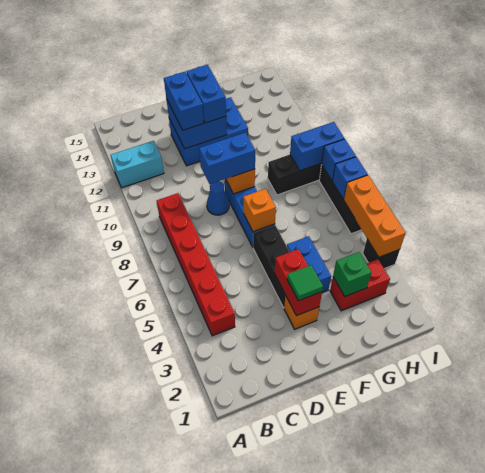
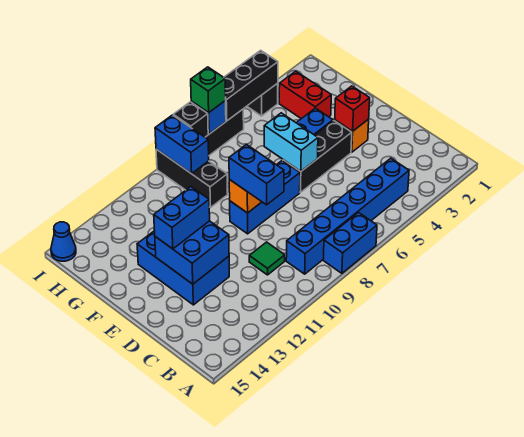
cyan 1x2 brick [111,141,164,188] -> cyan 1x2 brick moved to [264,113,318,171]
red 1x6 brick [157,193,235,336] -> blue 1x6 brick [286,158,409,274]
blue 1x1 cone [207,181,229,215] -> blue 1x1 cone moved to [51,222,76,261]
blue 1x2 brick [164,72,204,130] -> blue 1x2 brick moved to [323,213,377,273]
red 1x2 brick [274,249,322,316] -> red 1x1 brick [335,86,370,131]
green 1x1 tile [287,265,323,301] -> green 1x1 tile moved to [249,242,285,275]
orange 1x1 brick [243,189,276,232] -> none
green 1x1 brick [333,252,371,296] -> green 1x1 brick moved to [191,67,226,113]
orange 1x3 brick [344,175,406,257] -> black 1x3 brick [224,50,278,121]
blue 1x1 brick [322,139,356,181] -> black 1x1 brick [173,102,208,137]

